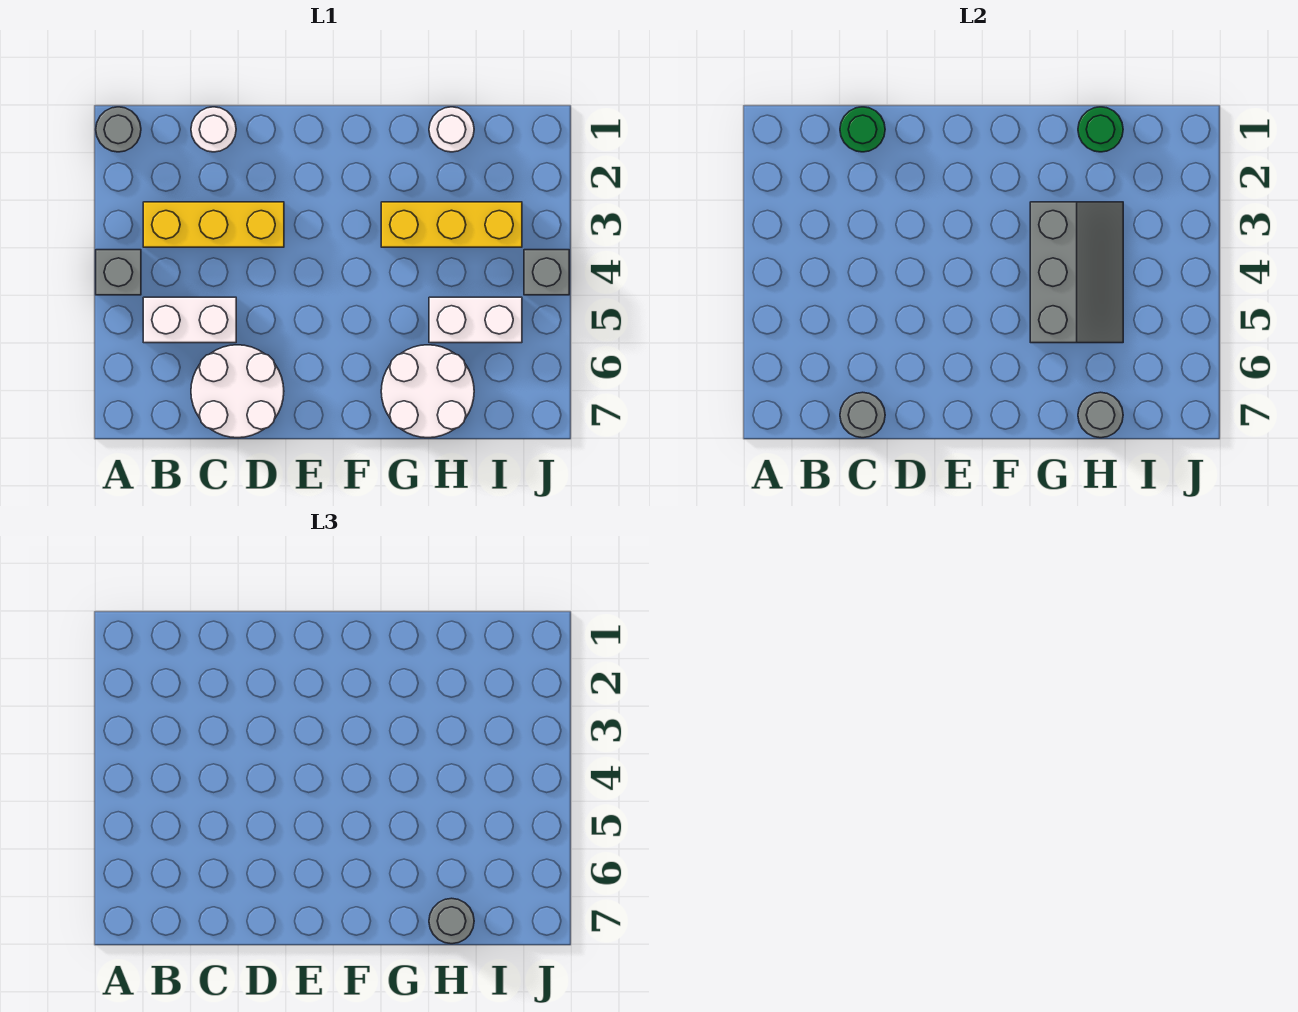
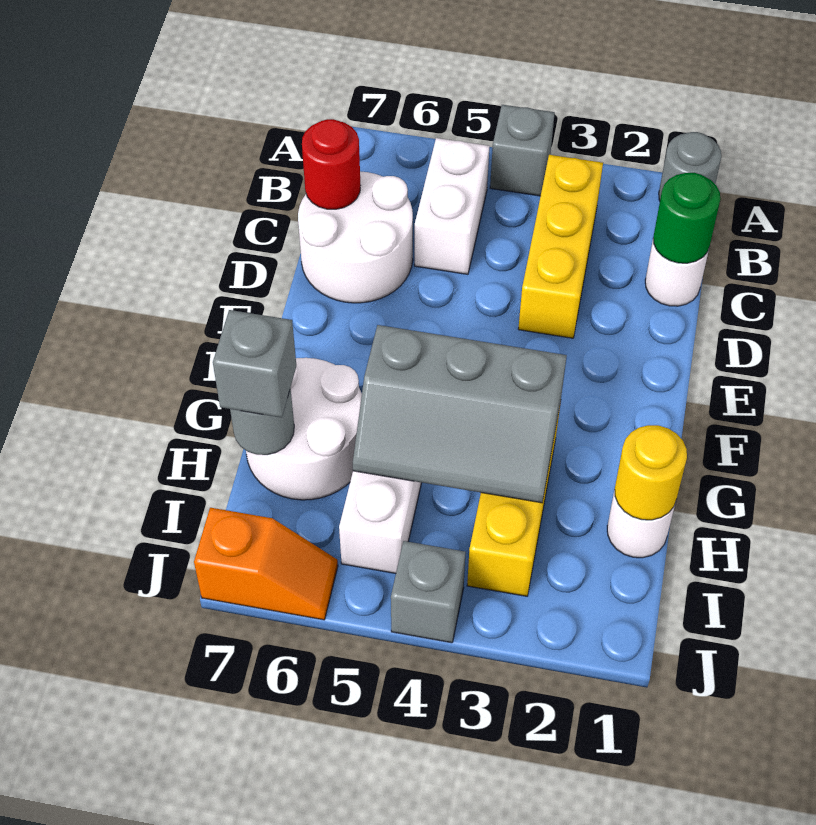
grey 1x1 round brick [840,392,885,438] -> red 1x1 round brick [302,119,360,209]
green 1x1 round brick [1078,107,1123,152] -> yellow 1x1 round brick [615,425,687,520]
grey 1x1 round brick [429,898,474,944] -> grey 1x1 brick [213,310,296,418]
none -> orange 1x2 slope [194,508,338,620]

